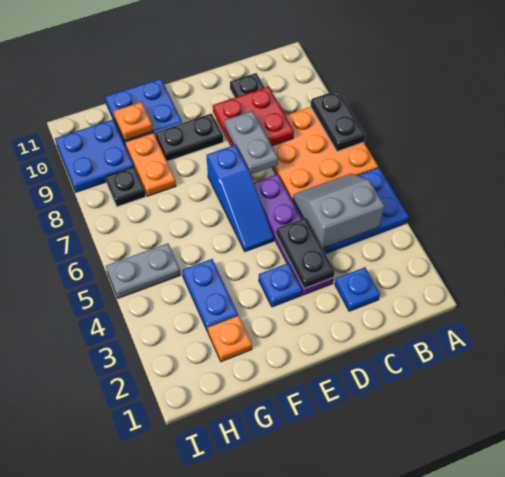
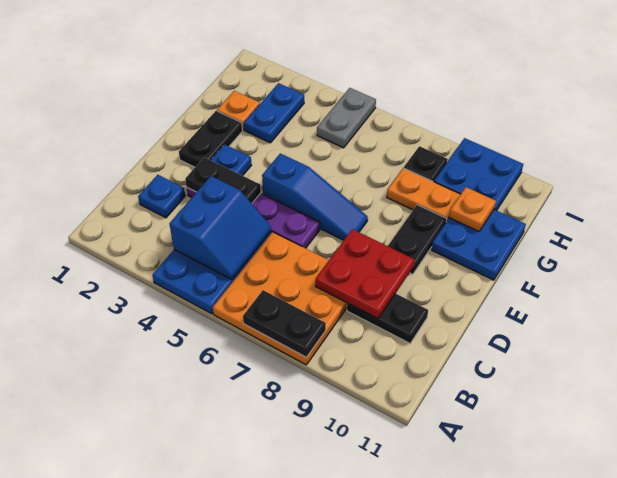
grey 2x2 slope [293,174,384,248] -> blue 2x2 slope [170,176,271,280]
grey 1x2 plate [225,111,278,175] -> none
none -> black 1x2 plate [179,111,242,167]
blue 1x3 slope [206,145,274,252] -> blue 1x3 slope turned to [262,153,368,240]
blue 1x2 plate [182,259,238,332] -> blue 1x2 plate turned to [244,83,304,143]

